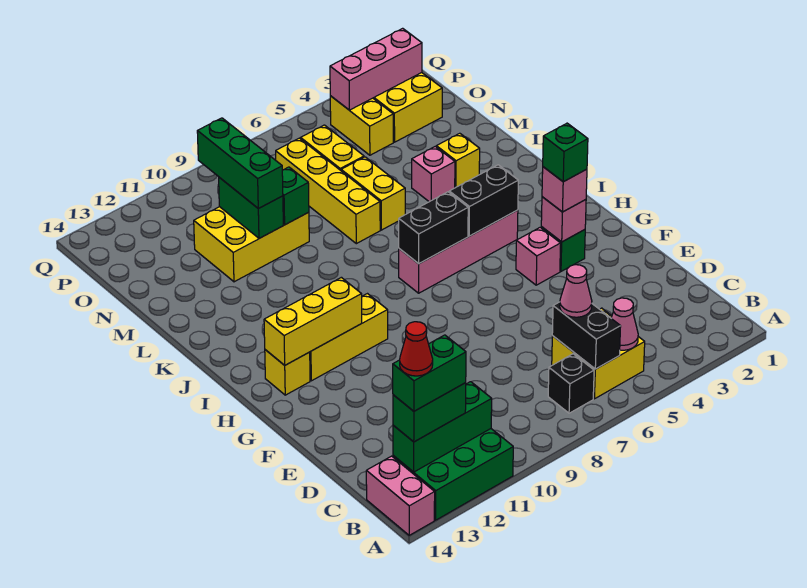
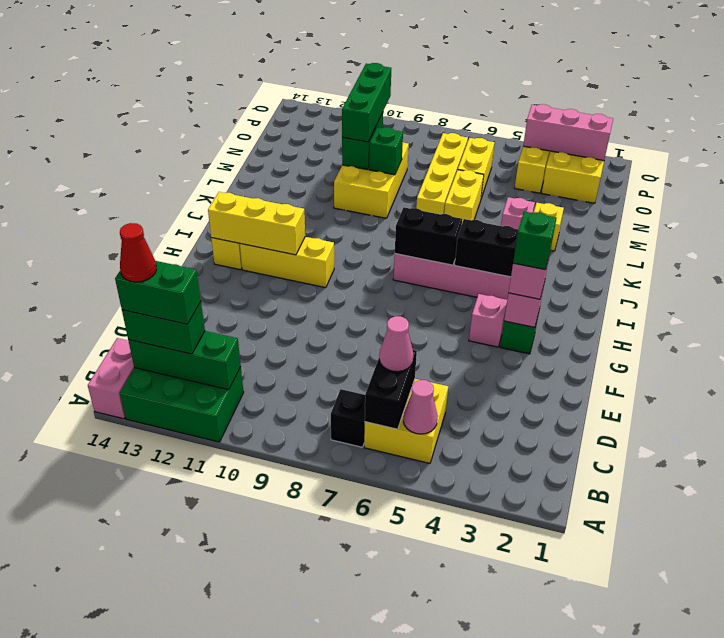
yellow 2x3 brick [194,207,309,282] -> yellow 2x3 brick turned to [334,143,409,218]

